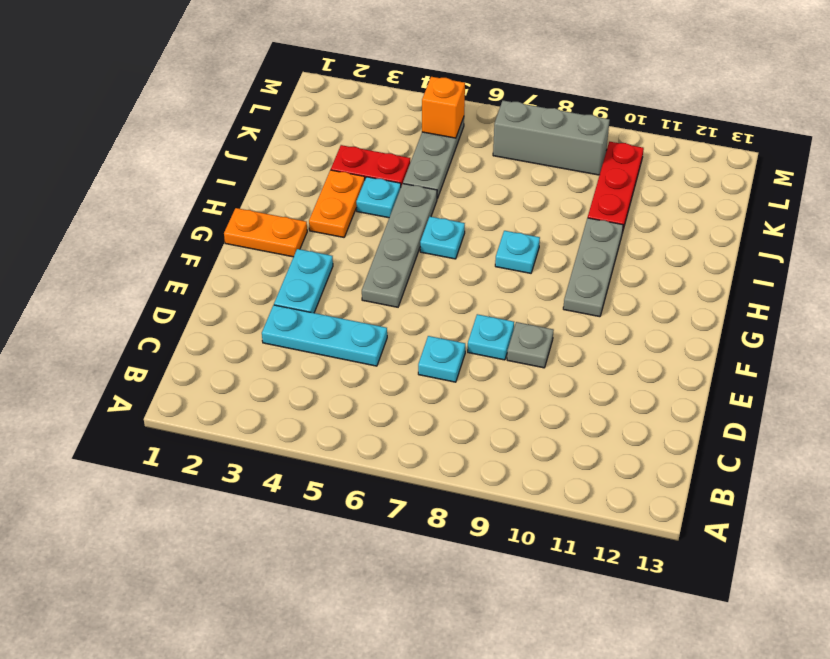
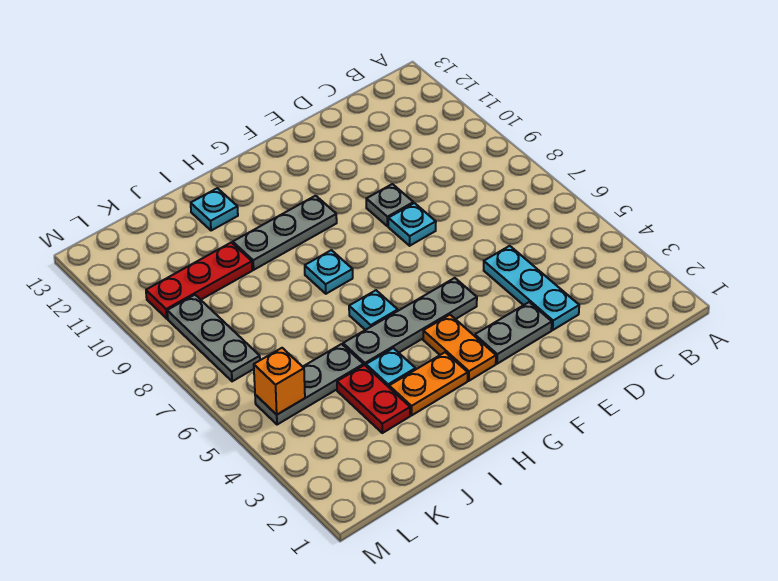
cyan 1x1 plate [418,336,465,382] -> cyan 1x1 plate moved to [191,188,238,231]
cyan 1x2 plate [274,249,333,313] -> grey 1x2 plate [475,302,552,364]
orange 1x2 plate [224,208,307,257] -> orange 1x2 plate moved to [423,315,496,381]
grey 1x3 brick [493,101,610,175] -> grey 1x3 plate [167,295,260,381]

